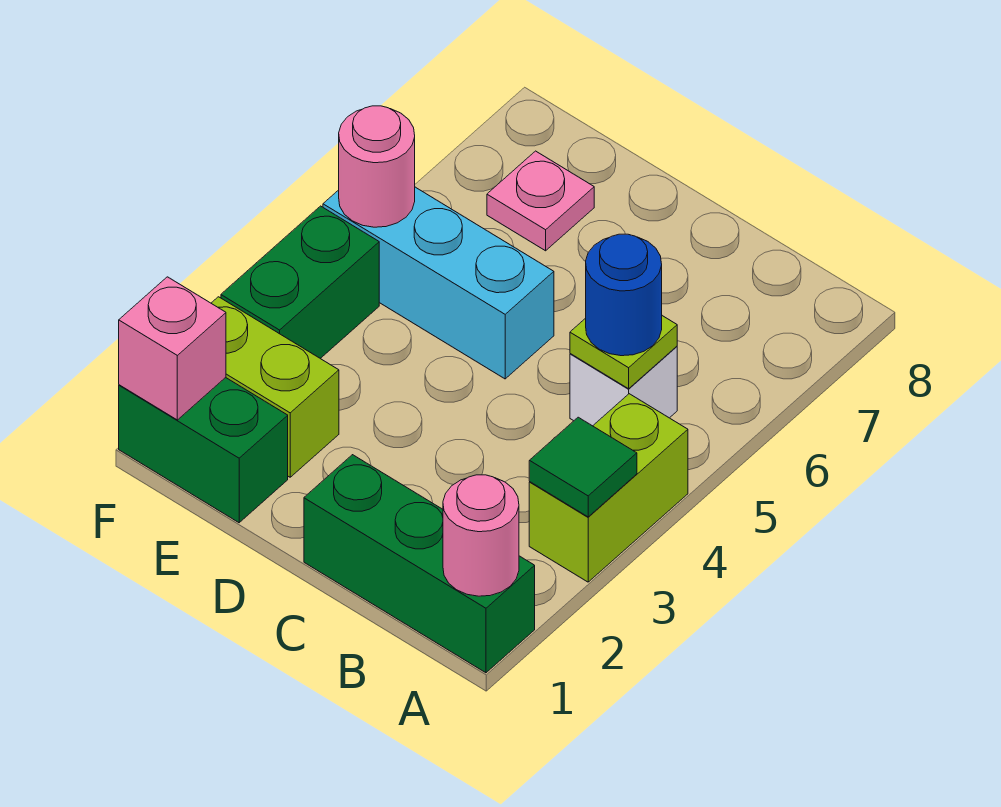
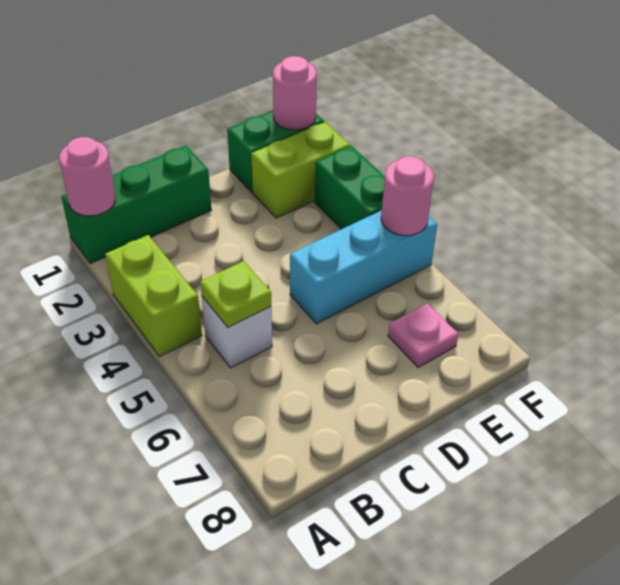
green 1x1 tile [529,417,637,517] -> none
blue 1x1 round brick [586,234,662,356] -> none
pink 1x1 brick [119,277,226,420] -> pink 1x1 round brick [273,56,317,130]

